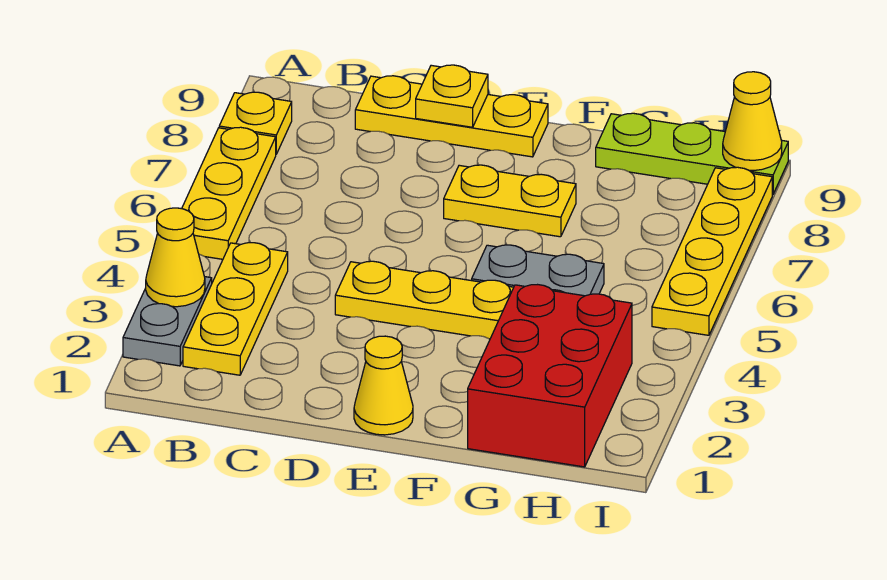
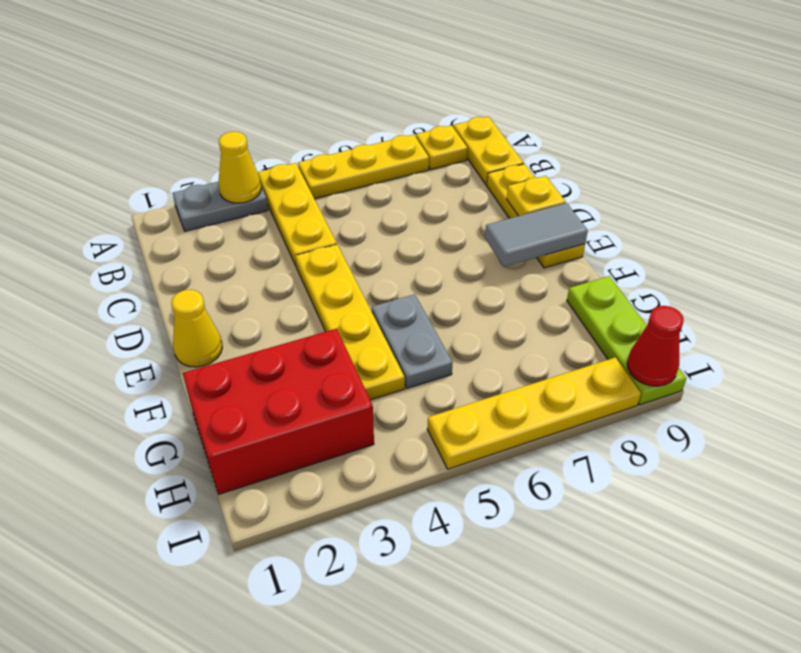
yellow 1x3 plate [183,243,288,375] -> yellow 1x3 plate turned to [257,163,337,267]
yellow 1x2 plate [444,165,576,237] -> yellow 1x2 plate moved to [453,117,524,185]
none -> grey 1x2 tile [485,203,588,267]
yellow 1x1 cone [723,72,782,170] -> red 1x1 cone [627,306,684,386]

